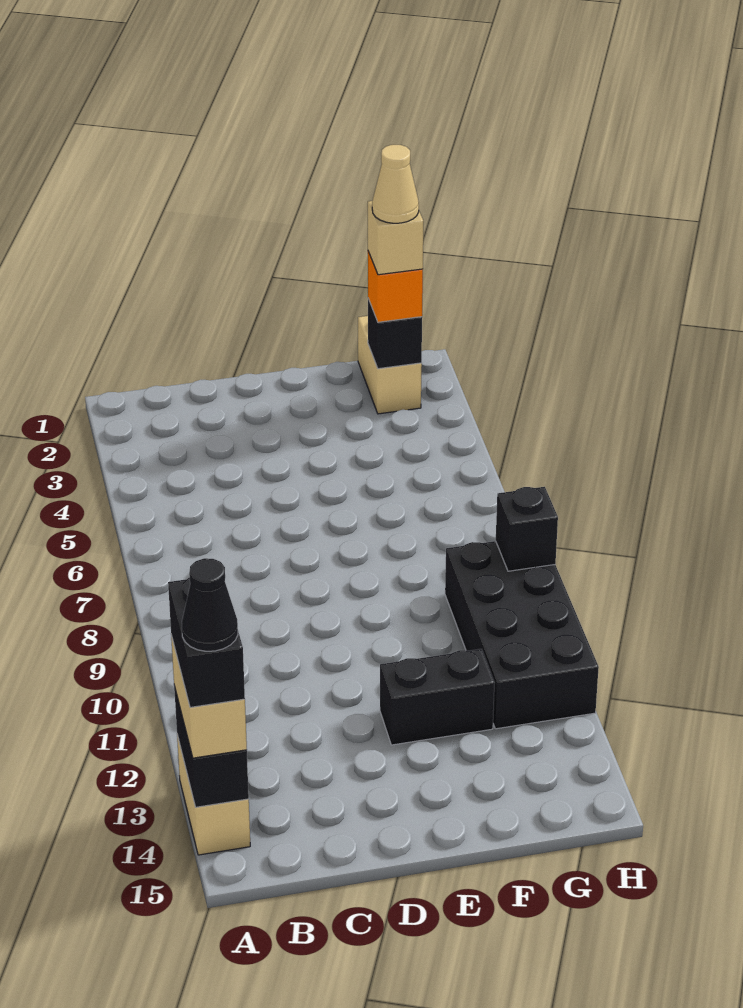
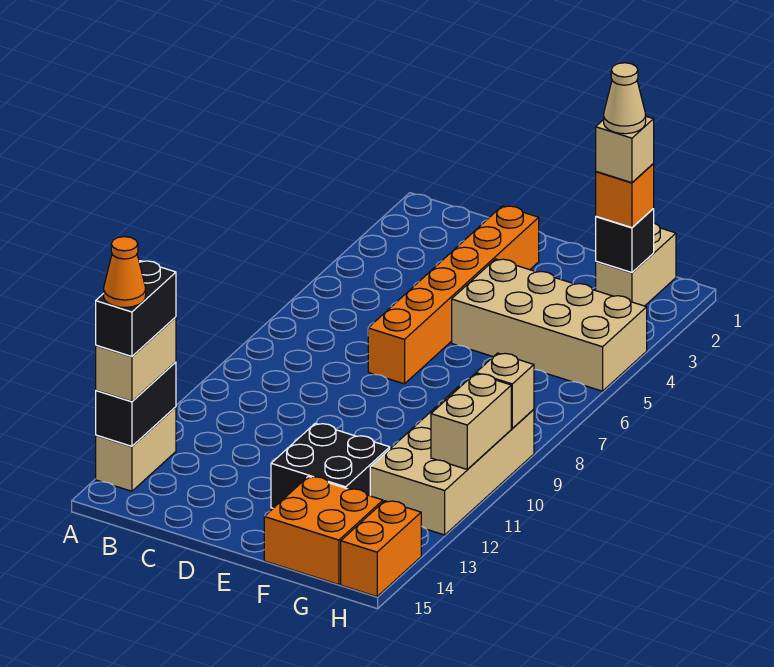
black 1x1 cone [182,558,238,651] -> orange 1x1 cone [104,237,146,307]
none -> orange 1x6 brick [368,206,539,384]
none -> tan 2x4 brick [452,259,647,391]
black 1x2 brick [380,649,494,745] -> black 2x2 brick [271,423,390,508]
none -> orange 2x2 brick [264,477,383,584]
black 2x4 brick [445,541,599,729] -> tan 2x4 brick [370,386,534,535]
black 1x1 brick [496,487,558,571] -> tan 1x1 brick [476,353,534,428]
none -> tan 1x2 brick [431,374,511,470]
none -> orange 1x2 brick [341,501,421,597]

